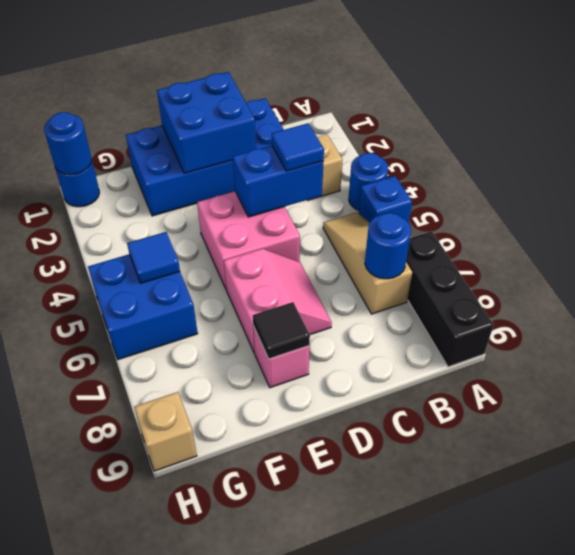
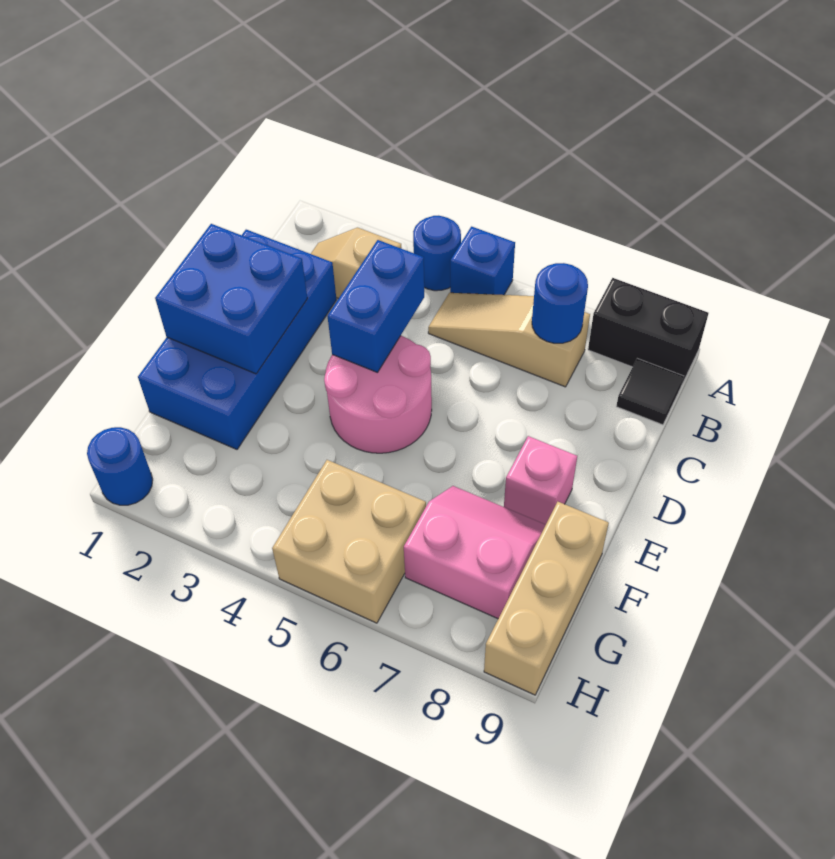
black 1x3 brick [406,231,494,367] -> black 1x2 brick [588,278,708,386]
blue 1x1 tile [272,123,324,171] -> none
pink 2x2 brick [197,191,300,288] -> pink 2x2 round brick [324,336,432,453]
pink 2x2 slope [224,249,332,353] -> pink 2x2 slope moved to [404,486,546,619]
black 1x1 tile [253,302,310,359] -> black 1x1 tile moved to [616,359,684,425]
blue 2x2 brick [88,254,198,360] -> tan 2x2 brick [272,460,426,623]
blue 1x1 tile [127,232,180,283] -> none
blue 1x1 round brick [44,112,92,175] -> none
tan 1x1 brick [134,392,197,471] -> tan 1x3 brick [484,502,609,695]

